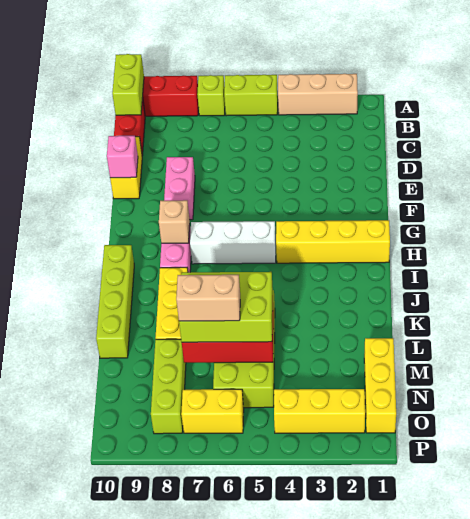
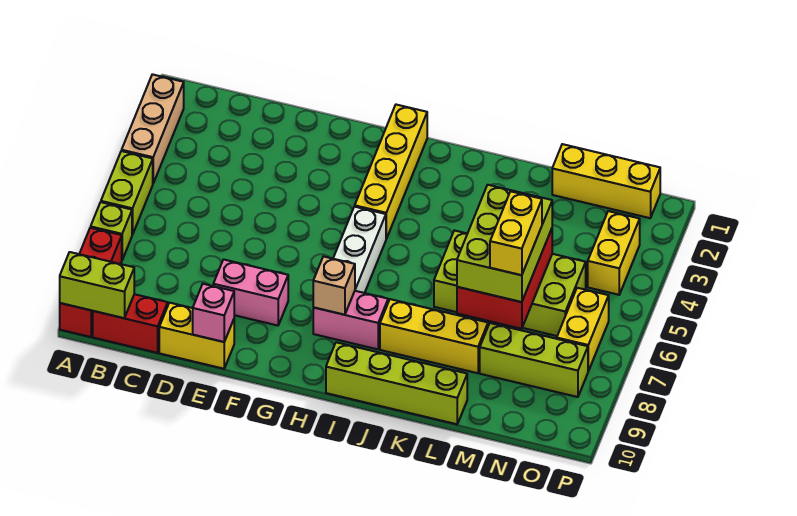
tan 1x2 brick [176,275,240,321] -> yellow 1x2 brick [490,191,542,275]
yellow 1x3 brick [274,389,365,433] -> yellow 1x2 brick [588,211,640,295]

